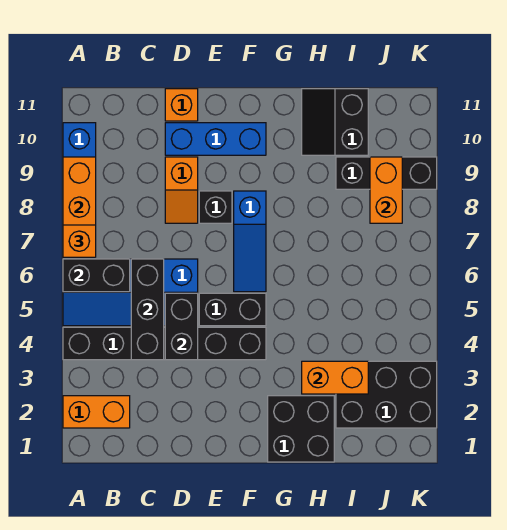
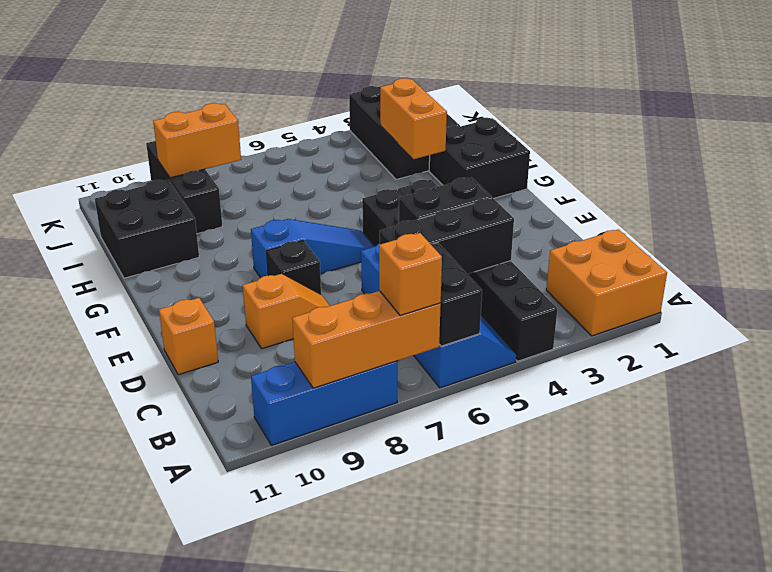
orange 1x2 brick [63,396,130,428] -> orange 2x2 brick [546,229,667,336]
blue 1x3 brick [165,123,266,155] -> none
black 2x2 slope [302,89,368,155] -> black 2x2 brick [95,180,199,278]

